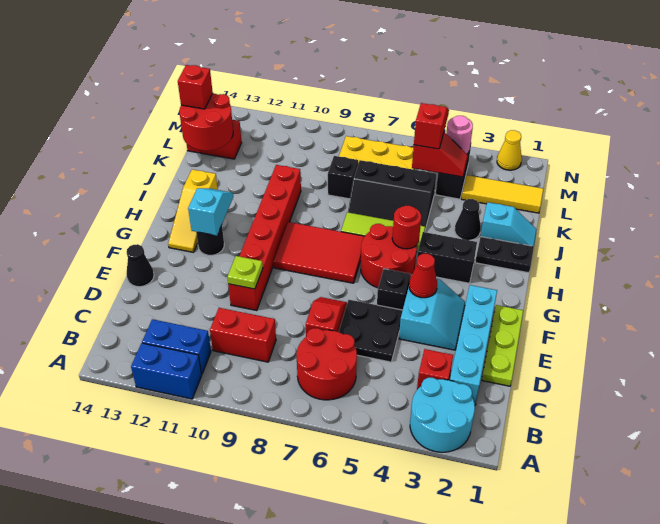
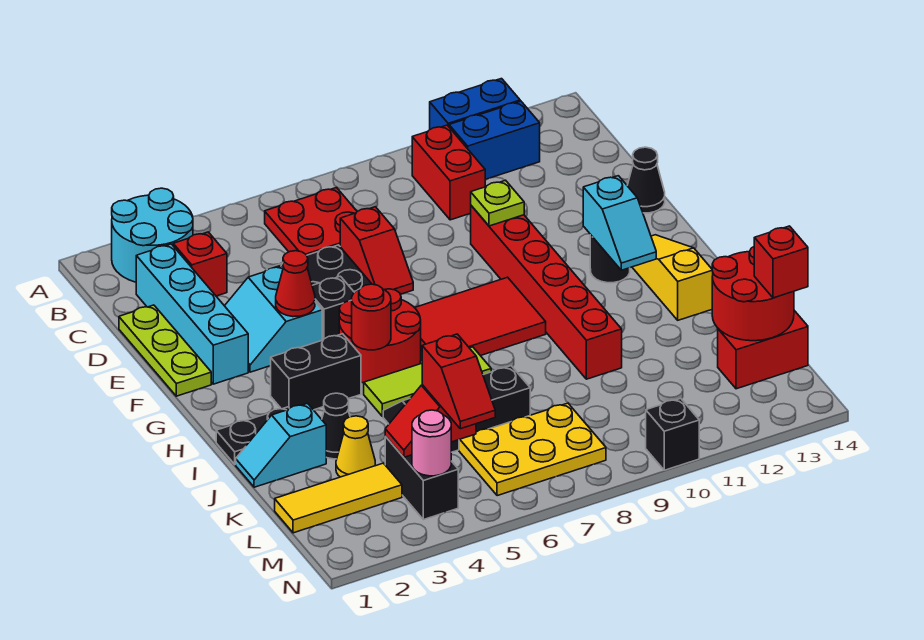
red 2x2 round brick [297,328,357,400] -> red 2x2 plate [265,188,357,255]
red 1x2 brick [210,308,276,362] -> red 1x2 brick turned to [412,125,485,220]
black 1x1 brick [328,156,358,199] -> black 1x1 brick moved to [646,398,699,470]
yellow 1x1 cone [497,130,522,170] -> yellow 1x1 cone moved to [336,416,375,477]

